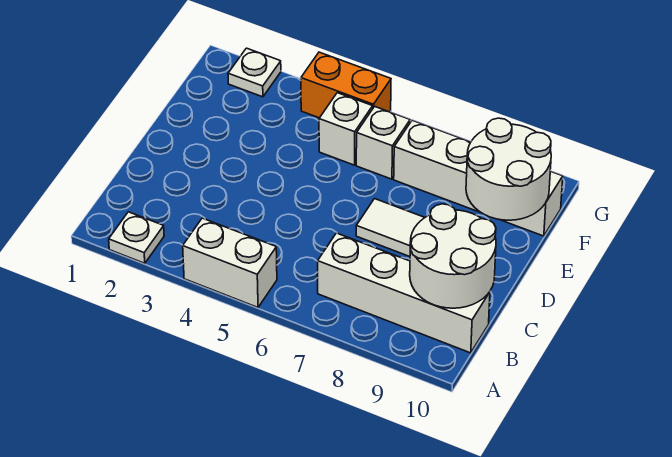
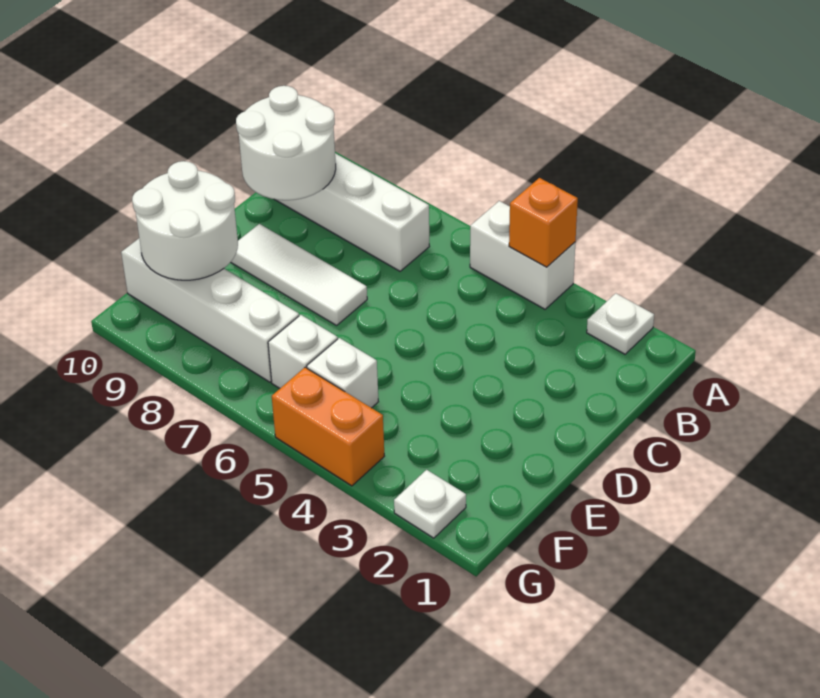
none -> orange 1x1 brick [509,178,578,267]

